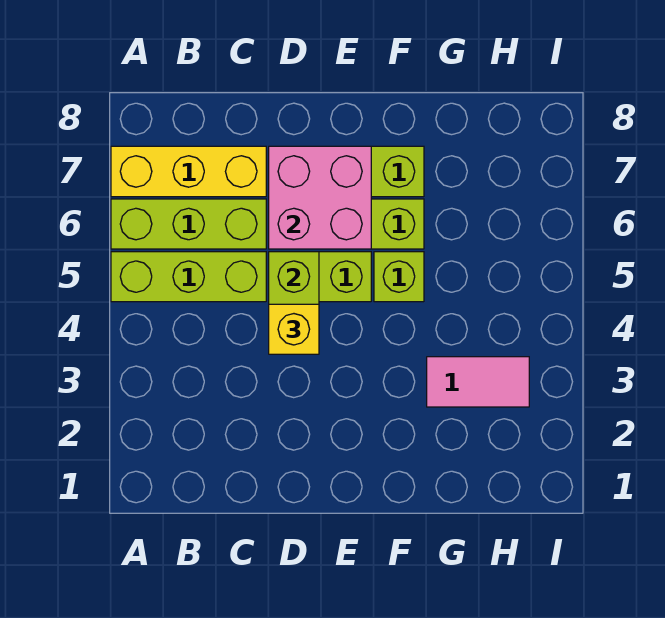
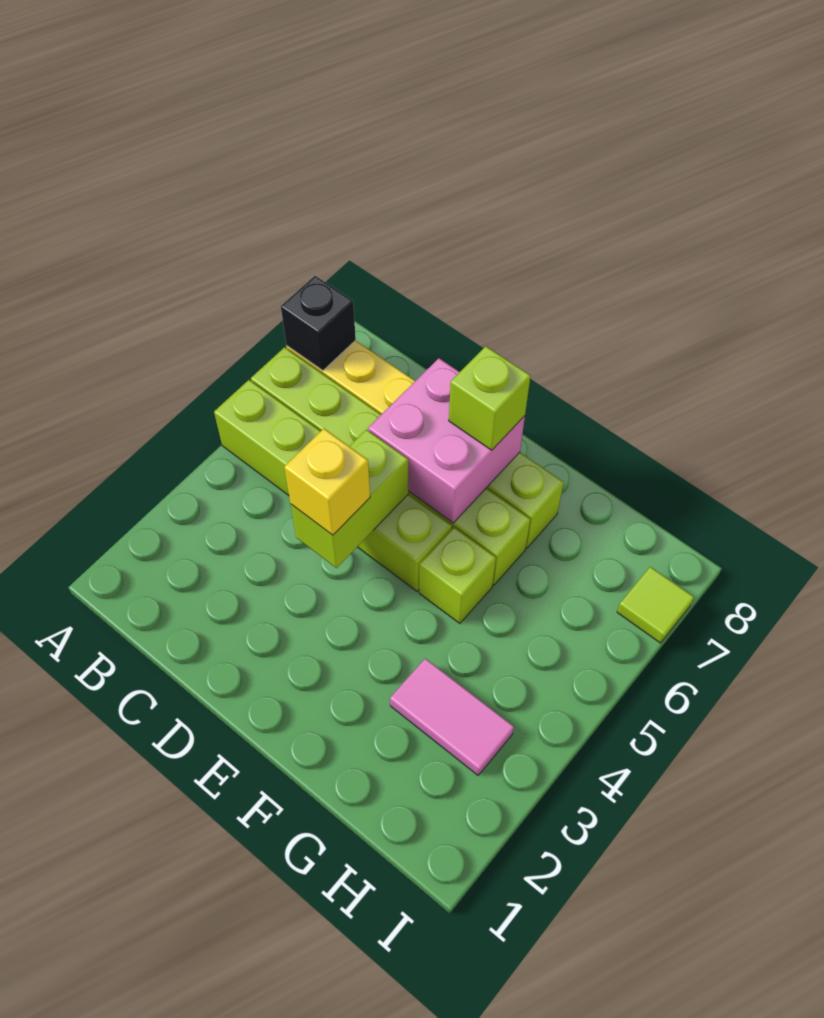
none -> black 1x1 brick [281,276,356,371]
none -> lime 1x1 brick [449,346,531,450]
none -> lime 1x1 tile [617,567,694,643]

